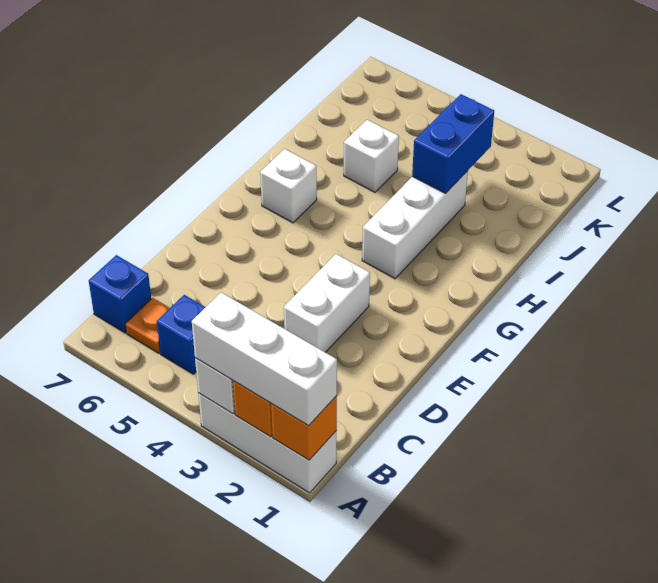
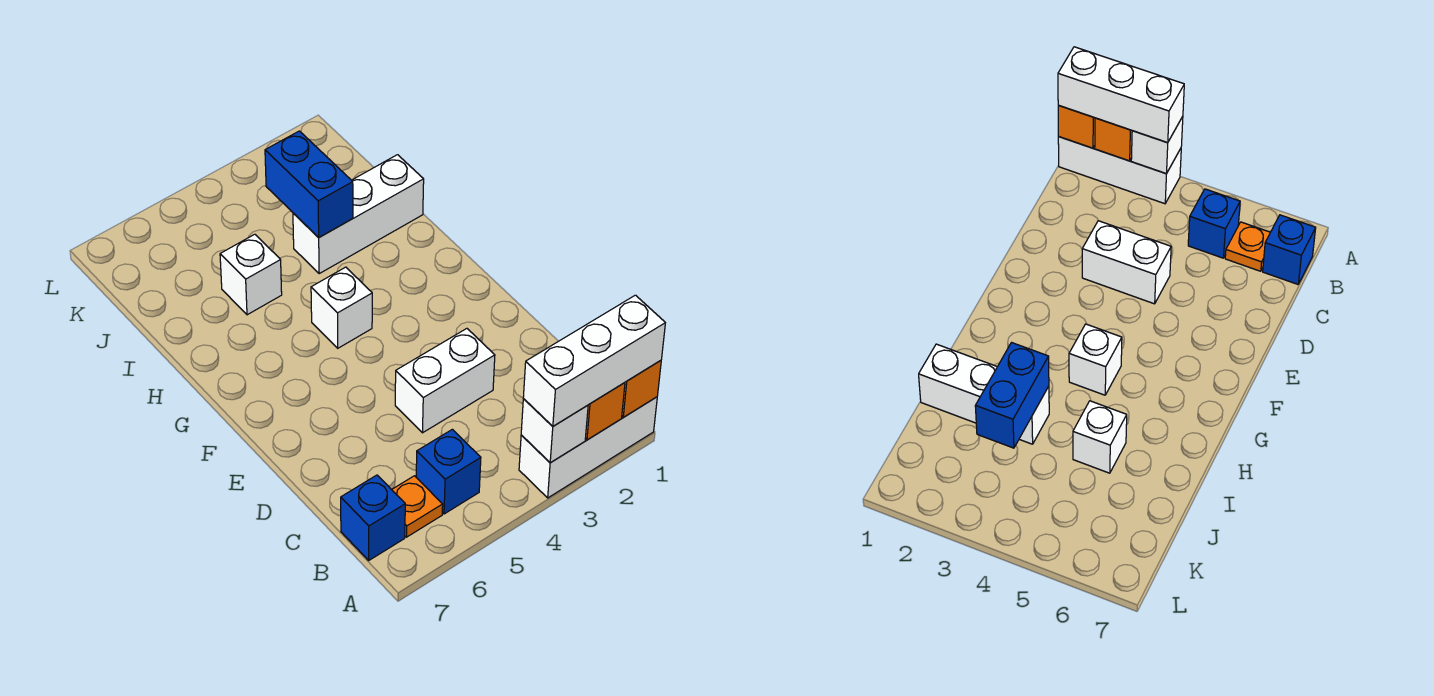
white 1x2 brick [284,254,370,352] -> white 1x2 brick turned to [395,329,495,433]
white 1x3 brick [362,171,468,279] -> white 1x3 brick turned to [293,155,424,273]
white 1x1 brick [260,149,317,223] -> white 1x1 brick moved to [311,267,372,348]

